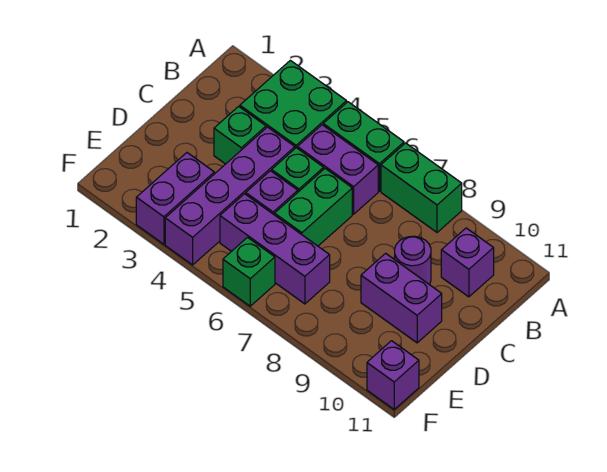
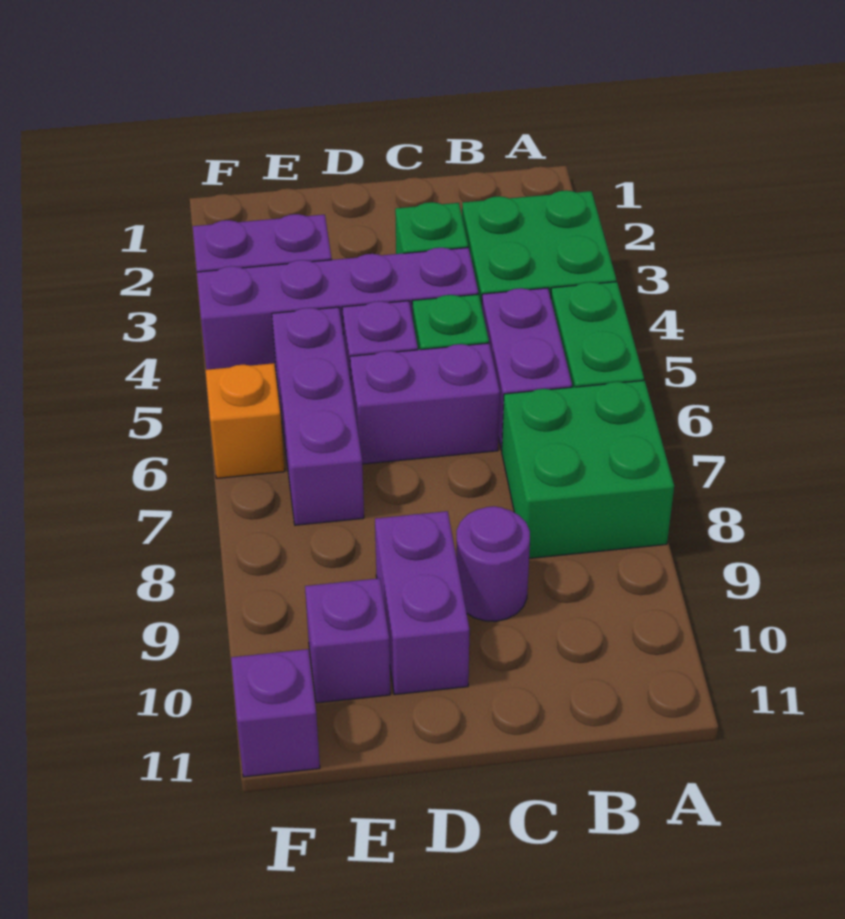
green 1x2 brick [381,143,462,232] -> green 2x2 brick [502,380,674,558]
purple 1x1 brick [441,228,494,297] -> purple 1x1 brick moved to [305,578,390,703]
green 1x2 brick [275,169,352,246] -> purple 1x2 brick [350,343,500,464]
green 1x1 brick [223,238,275,306] -> orange 1x1 brick [206,363,285,478]

